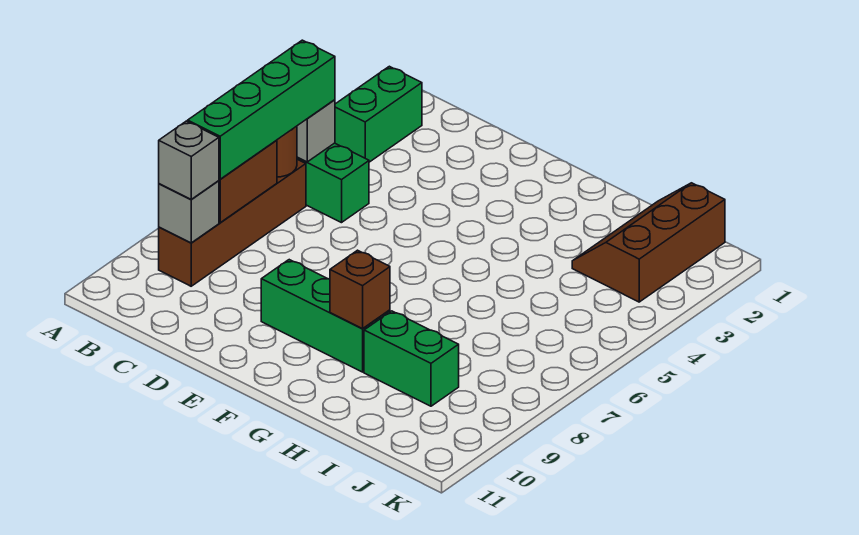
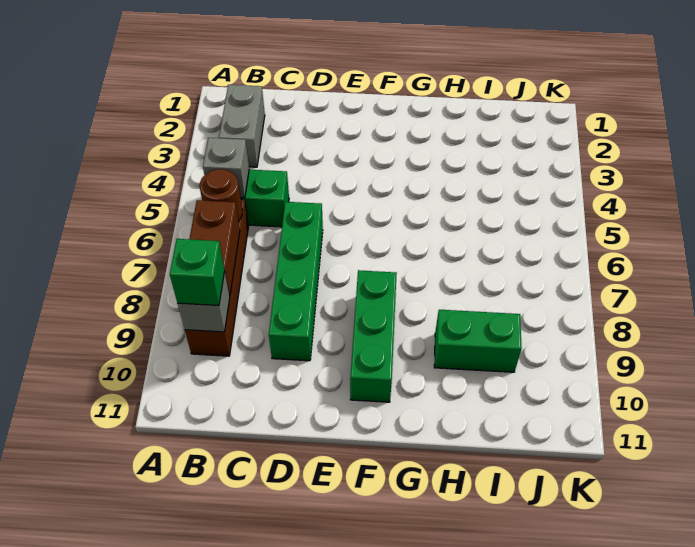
green 1x2 brick [335,66,422,162] -> grey 1x2 brick [219,85,265,167]
green 1x4 brick [188,40,335,179] -> green 1x4 brick moved to [269,202,323,361]
grey 1x1 brick [159,121,219,200] -> green 1x1 brick [170,239,225,306]
green 1x3 brick [261,260,390,372] -> green 1x3 brick turned to [350,270,397,402]
brown 1x1 brick [330,250,390,329] -> none
brown 2x3 slope [572,183,725,302] -> none

